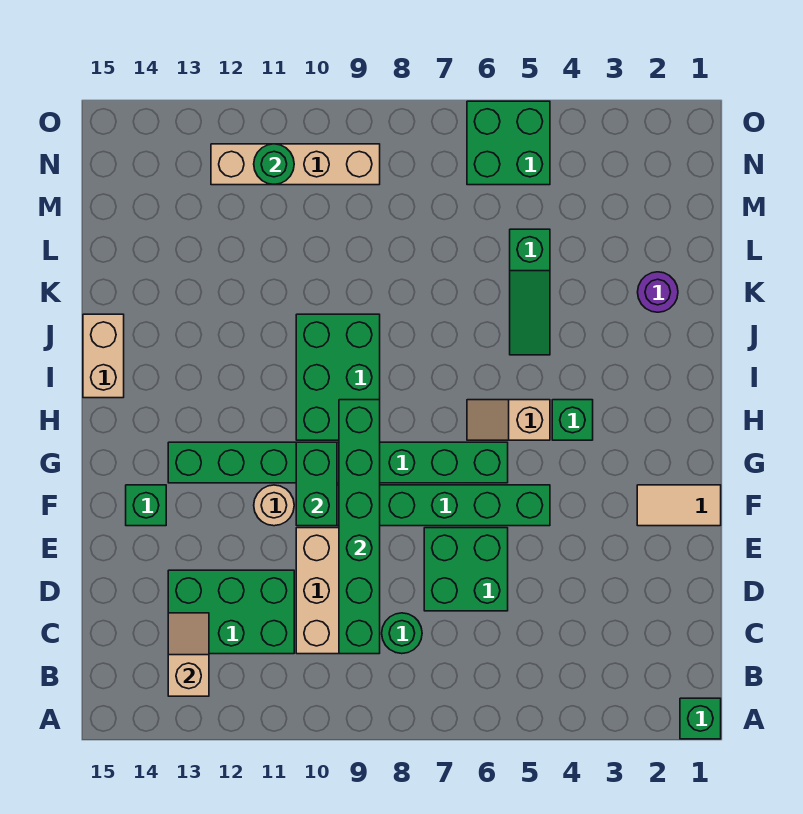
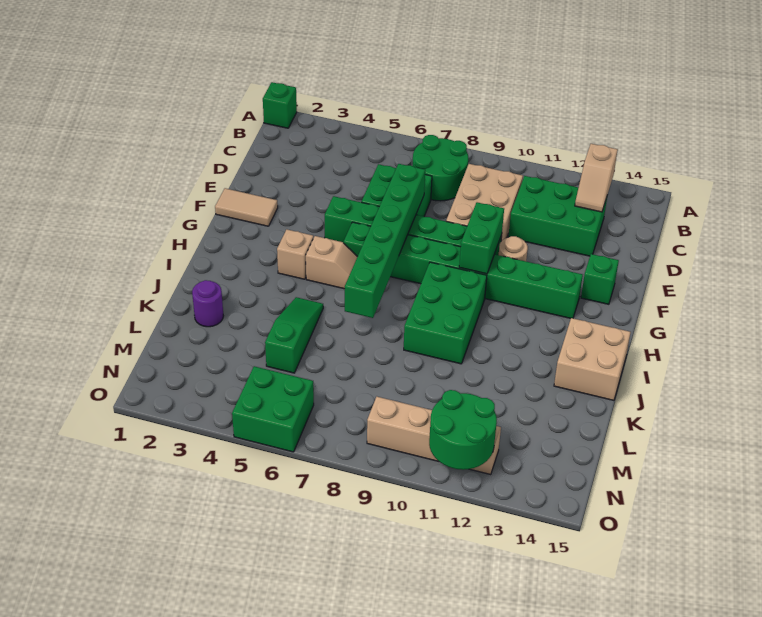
green 1x1 round brick [382,613,422,654] -> green 2x2 round brick [412,135,468,201]
green 1x6 brick [339,400,380,654] -> green 1x6 brick moved to [345,164,425,318]
green 1x1 brick [552,400,593,440] -> tan 1x1 brick [277,229,313,279]
tan 1x2 brick [83,314,124,398] -> tan 2x2 brick [554,318,631,400]
green 1x1 round brick [254,144,294,184] -> green 2x2 round brick [429,390,497,470]

